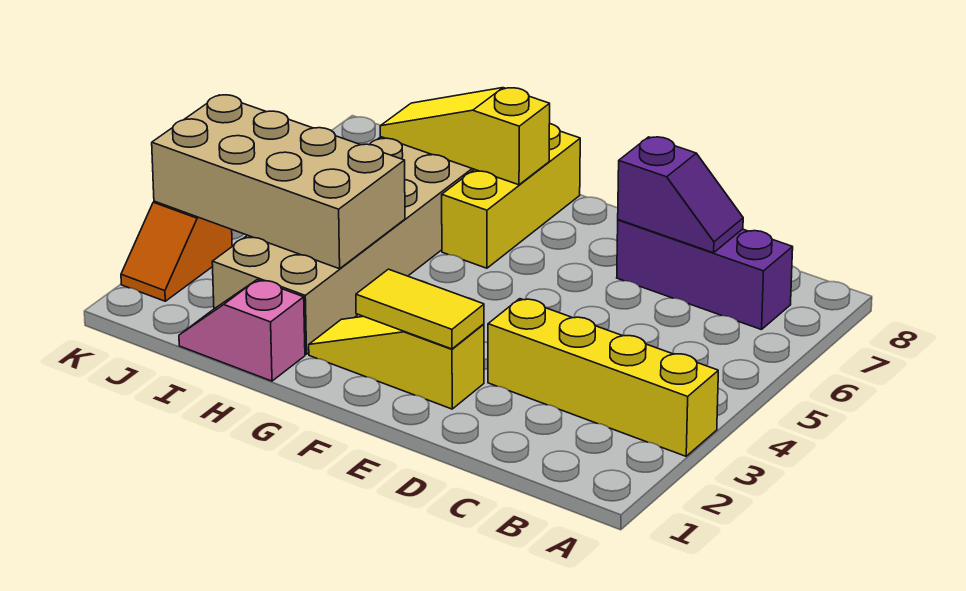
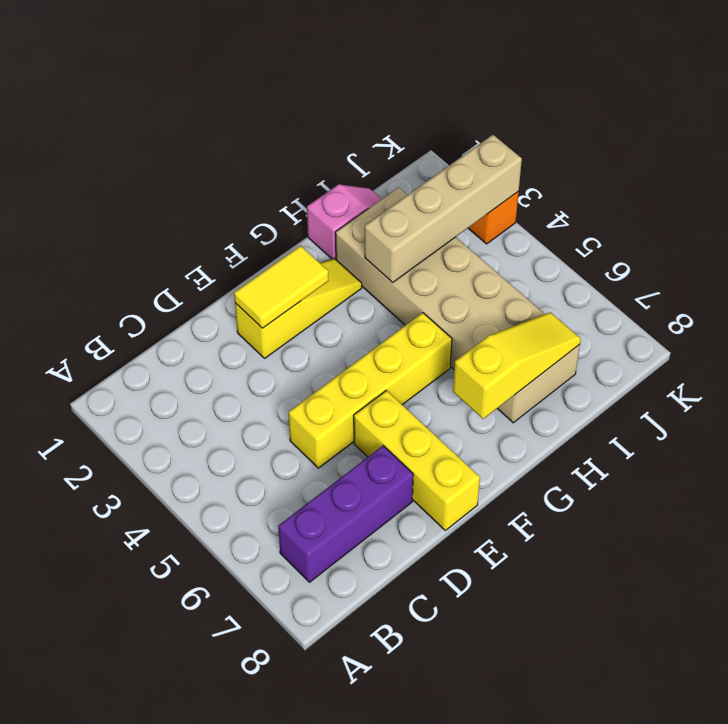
yellow 1x4 brick [488,299,718,456] -> yellow 1x4 brick moved to [289,313,452,468]
purple 1x2 slope [618,137,743,253] -> none
yellow 1x3 brick [442,124,580,268] -> yellow 1x3 brick moved to [354,390,480,530]
tan 2x4 brick [152,95,405,269] -> tan 1x4 brick [365,135,522,283]

